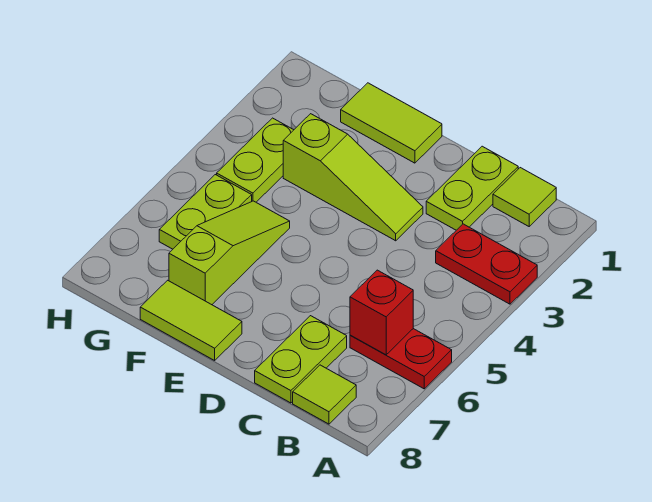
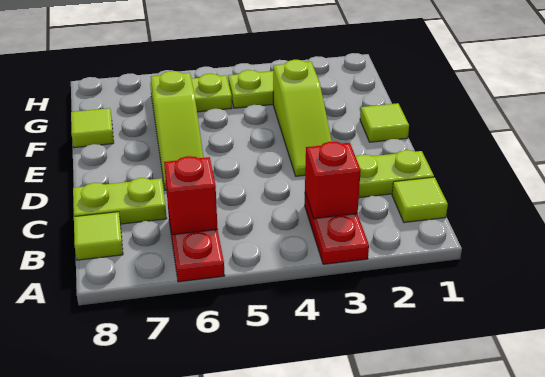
none -> red 1x1 brick [305,142,361,219]
lime 1x2 tile [341,83,442,163] -> lime 1x1 tile [360,103,409,142]
lime 1x2 tile [140,280,242,360] -> lime 1x1 tile [71,108,114,148]
lime 1x3 slope [169,201,290,305] -> lime 1x3 slope turned to [151,71,203,190]

